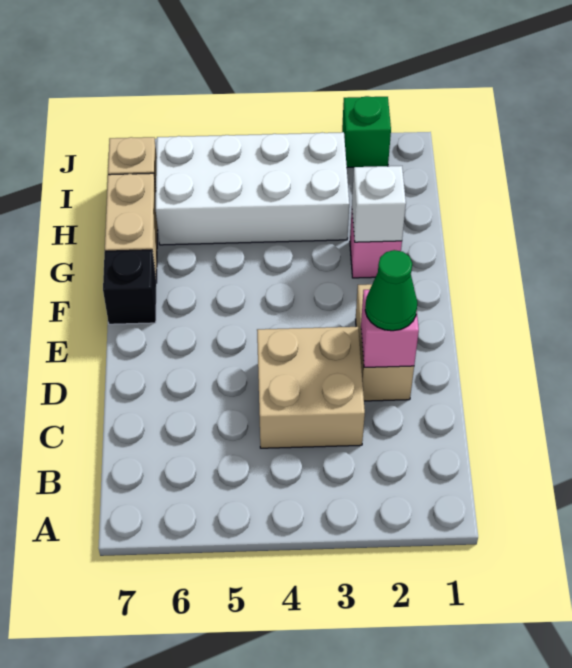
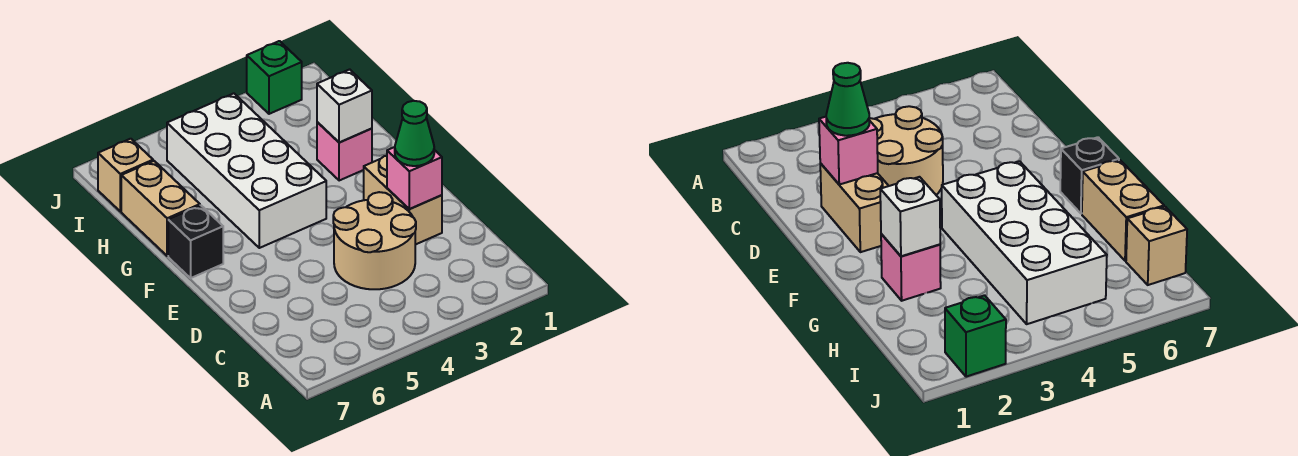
tan 2x2 brick [257,327,365,448] -> tan 2x2 round brick [333,192,416,289]
white 2x4 brick [156,132,349,245] -> white 2x4 brick turned to [167,93,326,248]

